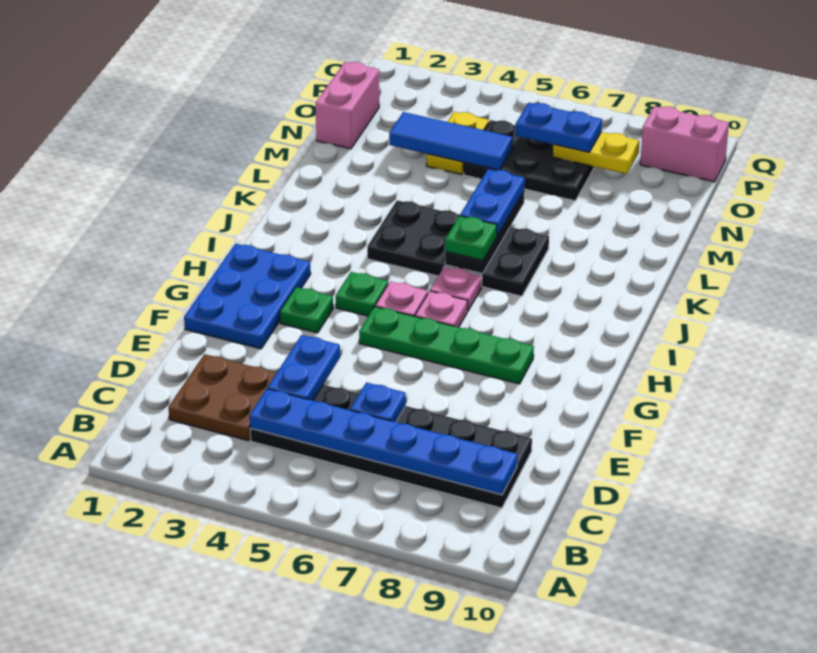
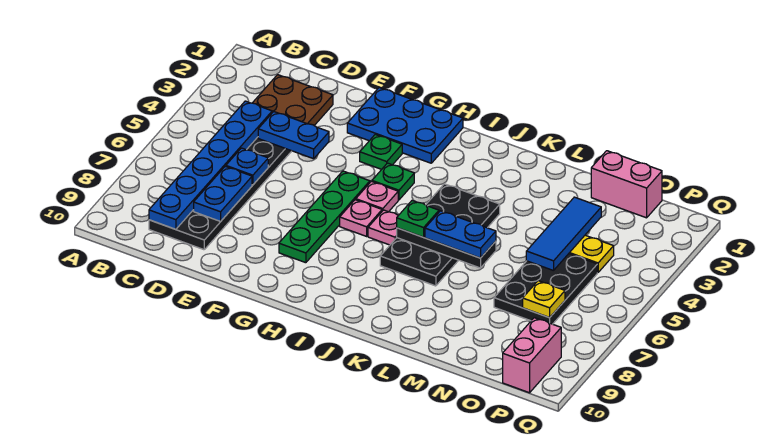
blue 1x2 plate [515,103,602,152] -> blue 1x2 plate moved to [194,166,252,221]
yellow 1x2 plate [553,132,639,174] -> yellow 1x1 plate [523,281,565,318]

